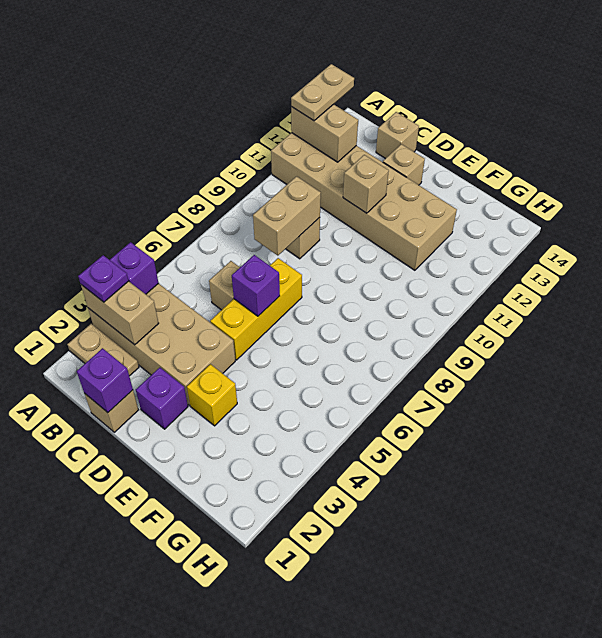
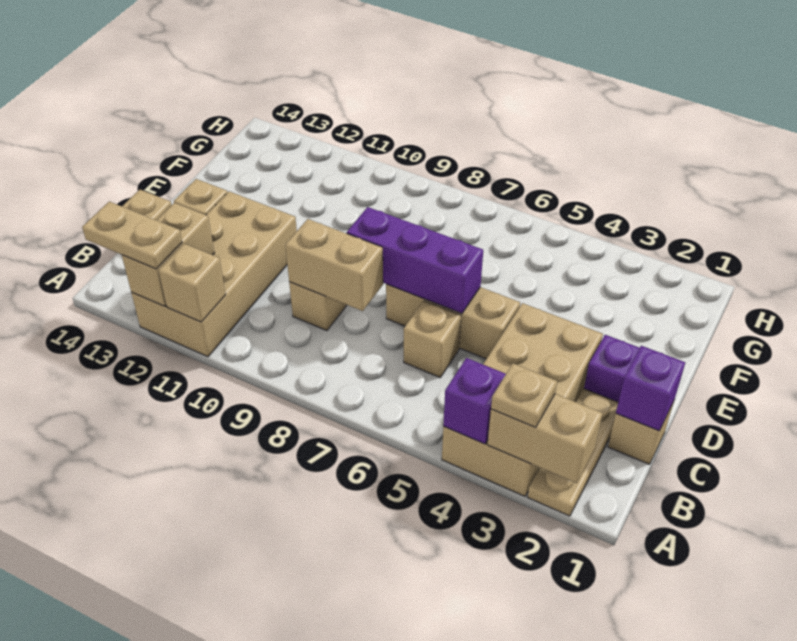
tan 1x2 plate [67,324,139,376] -> tan 1x3 plate [528,388,618,516]
tan 1x2 brick [81,281,159,345] -> tan 1x2 brick turned to [487,394,603,483]
purple 1x1 plate [78,255,129,302] -> tan 1x1 plate [491,363,557,427]
tan 2x6 brick [271,133,457,270] -> tan 2x4 brick [131,191,297,357]
yellow 1x3 brick [210,258,302,360] -> tan 1x3 brick [386,284,520,359]
purple 1x1 brick [232,255,280,316] -> purple 1x3 brick [347,207,483,313]
tan 1x1 brick [343,155,389,213] -> tan 1x1 brick moved to [158,244,226,322]
yellow 1x1 brick [187,364,237,426] -> none

